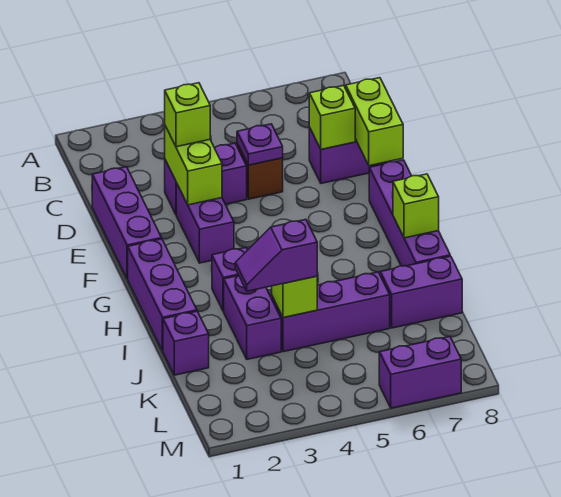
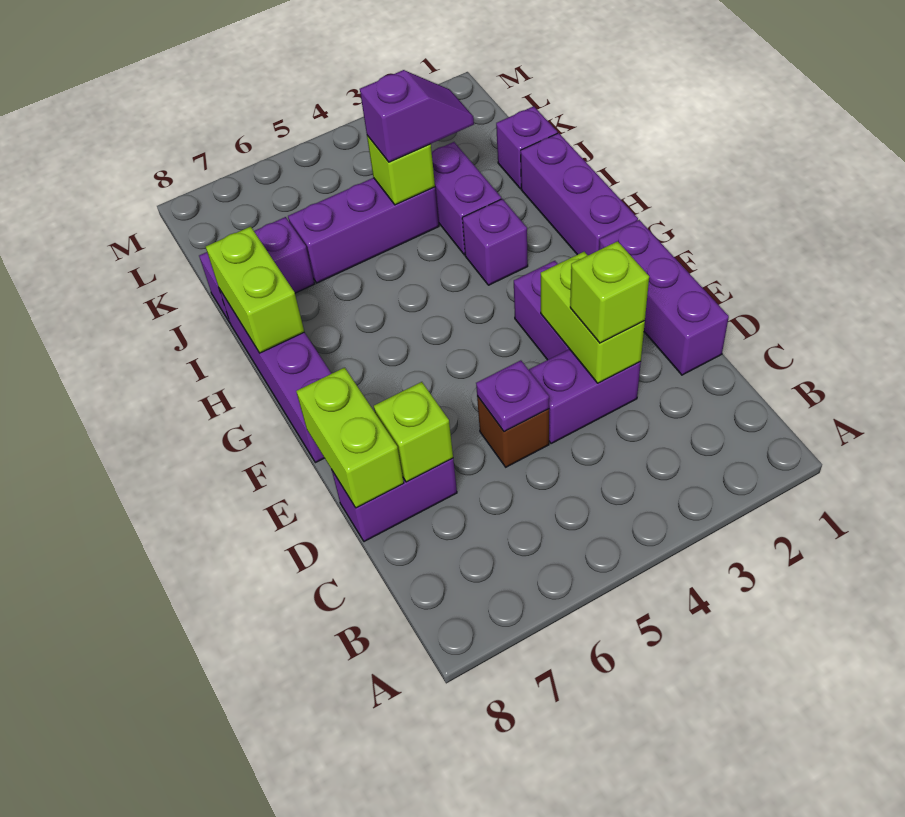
lime 1x1 brick [393,174,439,238] -> lime 1x2 brick [206,227,304,353]
purple 1x2 brick [379,336,461,408] -> none

